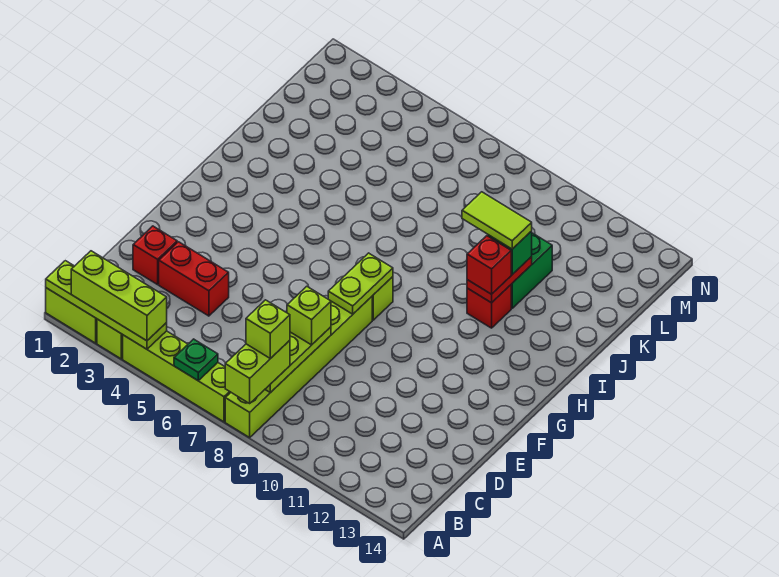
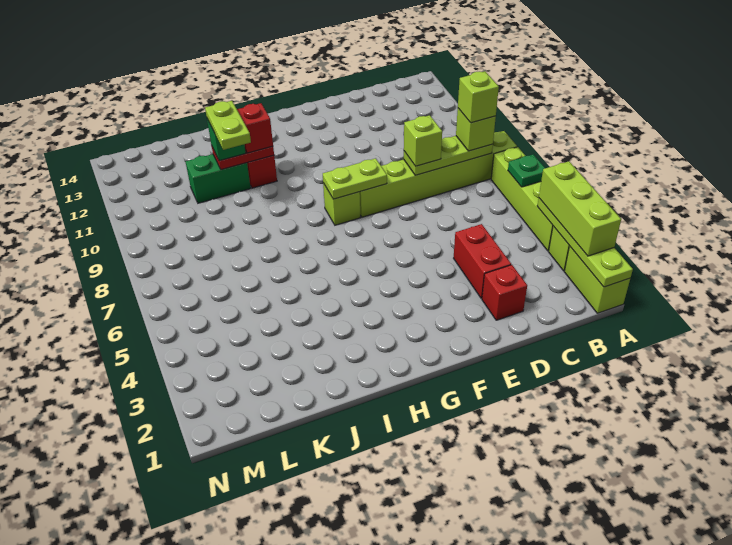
lime 1x2 brick [225,341,290,403] -> lime 1x1 brick [456,108,496,151]
lime 1x2 tile [462,192,532,249] -> lime 1x2 plate [205,101,251,150]

